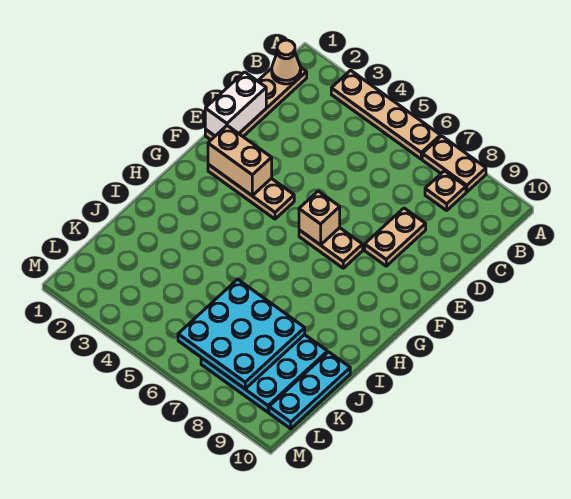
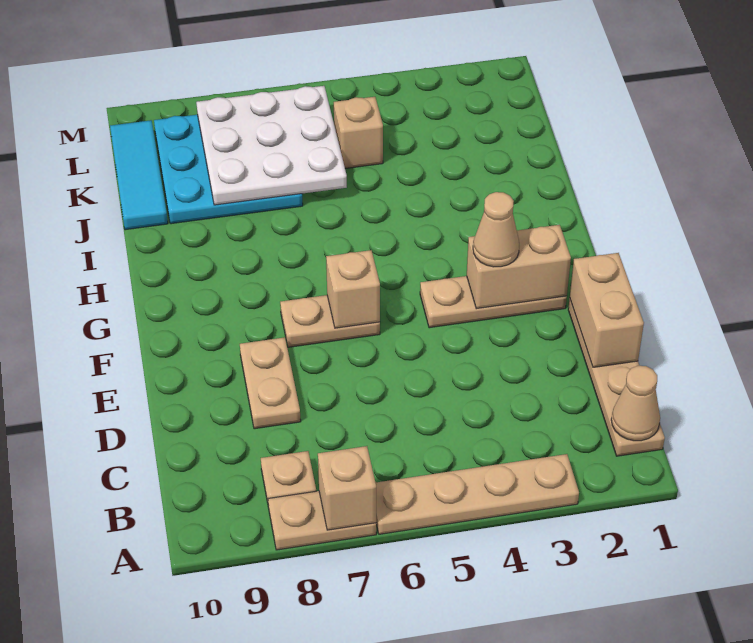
none -> tan 1x1 brick [318,446,376,530]
white 1x2 brick [205,72,266,136] -> tan 1x2 brick [570,253,644,367]
none -> tan 1x1 cone [473,192,519,267]
cyan 3x3 plate [178,279,305,389] -> white 3x3 plate [196,86,347,205]
cyan 1x3 plate [269,352,350,429] -> cyan 1x3 tile [110,120,168,230]
none -> tan 1x1 brick [334,97,383,169]

